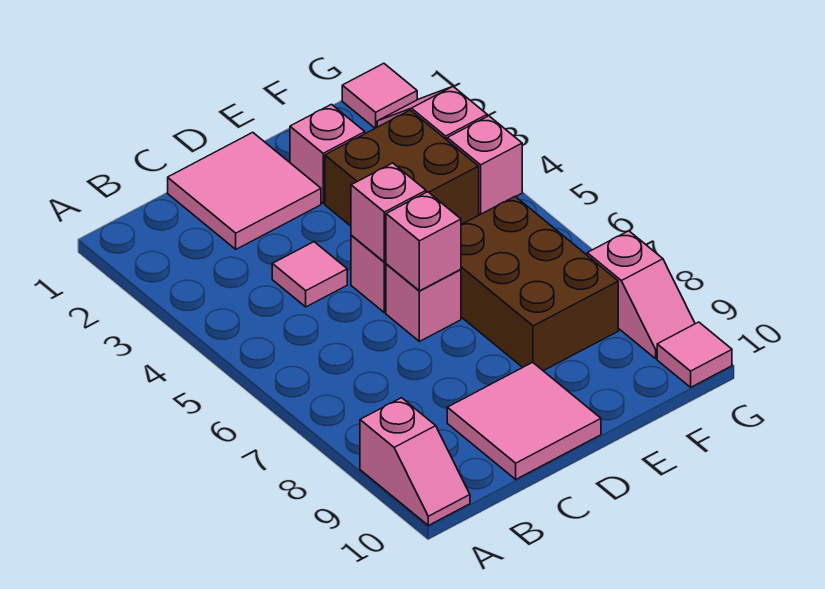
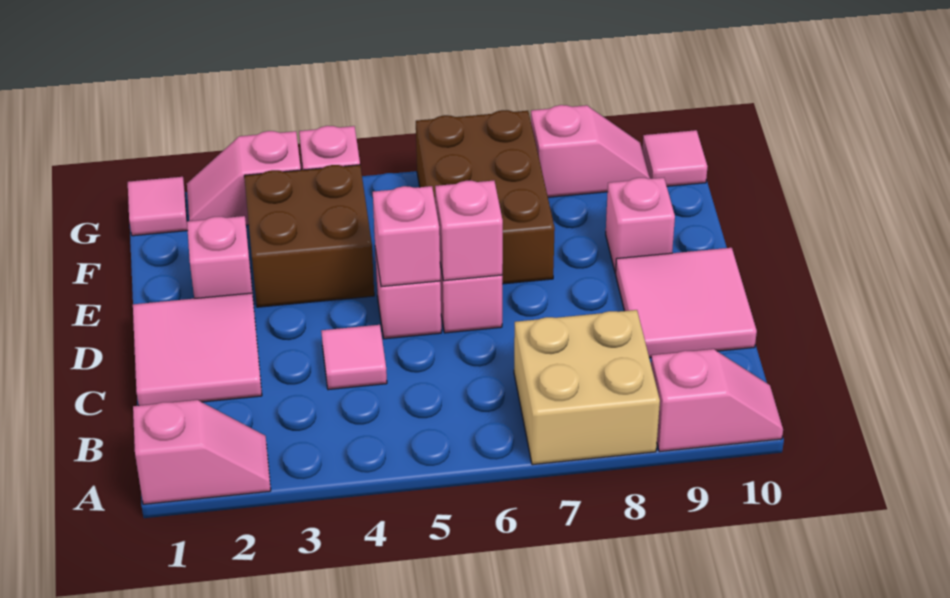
none -> pink 1x2 slope [133,400,271,504]
none -> tan 2x2 brick [514,310,660,465]
brown 2x3 brick [461,197,618,371] -> brown 2x3 brick turned to [416,110,555,284]
none -> pink 1x1 brick [606,178,675,273]

